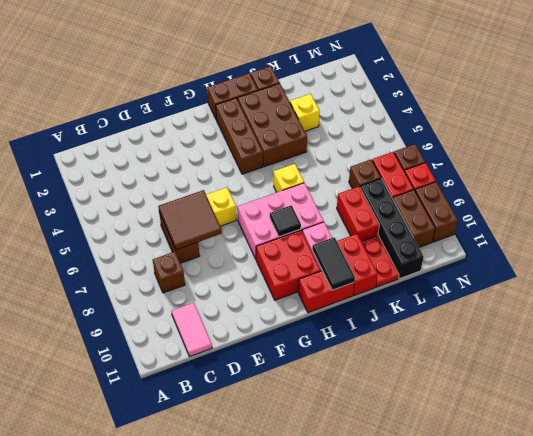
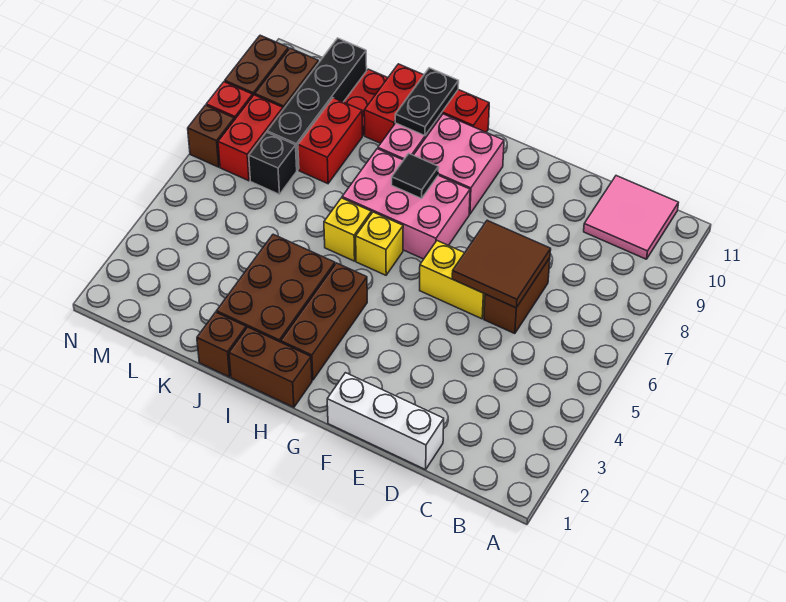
brown 1x1 brick [153,252,185,293] -> none
pink 1x2 tile [171,303,212,357] -> pink 2x2 tile [584,176,678,259]
none -> white 1x3 brick [327,373,444,470]
red 2x2 brick [256,230,321,300] -> pink 2x2 brick [414,114,504,214]
black 1x2 tile [312,237,355,290] -> black 1x2 plate [395,68,459,136]
yellow 1x1 brick [290,94,320,131] -> yellow 1x1 brick moved to [356,212,403,275]
brown 1x1 brick [349,160,381,189] -> black 1x1 brick [249,132,297,194]

